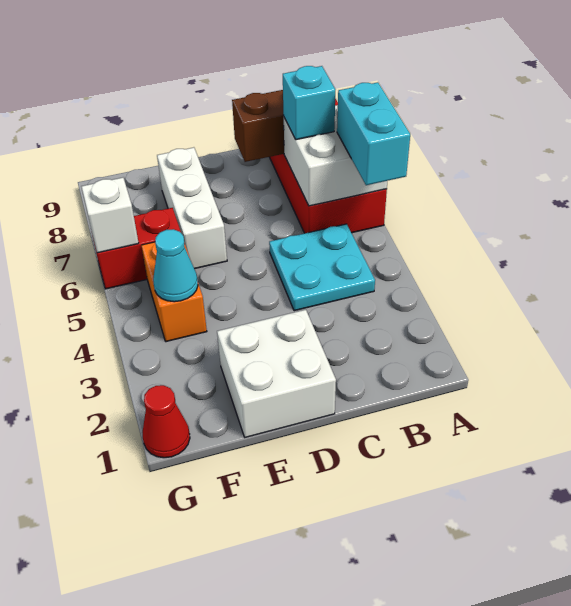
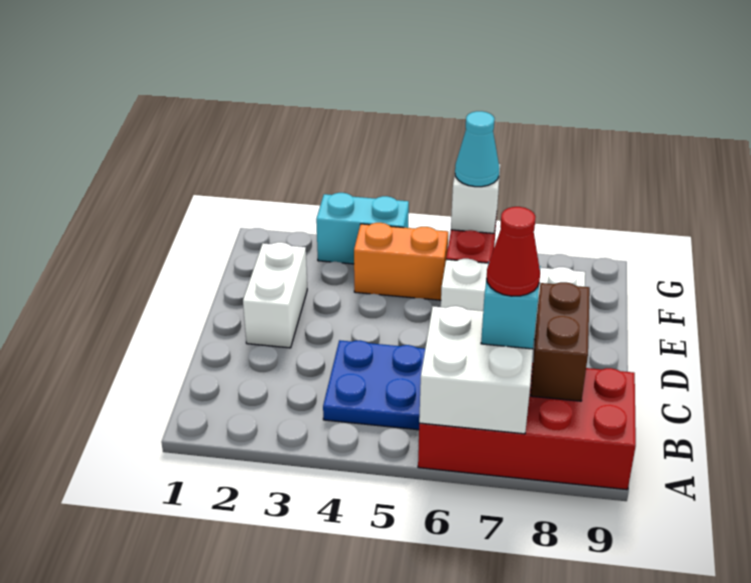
cyan 1x2 brick [337,82,410,185] -> cyan 1x2 brick moved to [316,193,409,264]
cyan 2x2 plate [269,224,375,311] -> blue 2x2 plate [323,340,425,430]
white 2x2 brick [217,310,336,437] -> white 1x2 brick [243,242,307,348]
cyan 1x1 cone [153,229,198,302] -> cyan 1x1 cone moved to [455,111,499,187]
red 1x1 cone [142,385,190,458] -> red 1x1 cone moved to [487,207,540,296]

